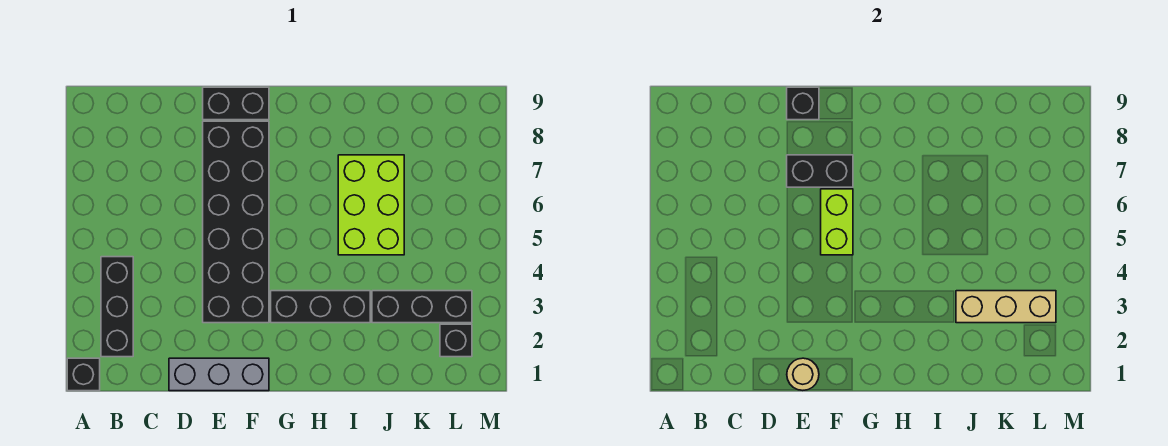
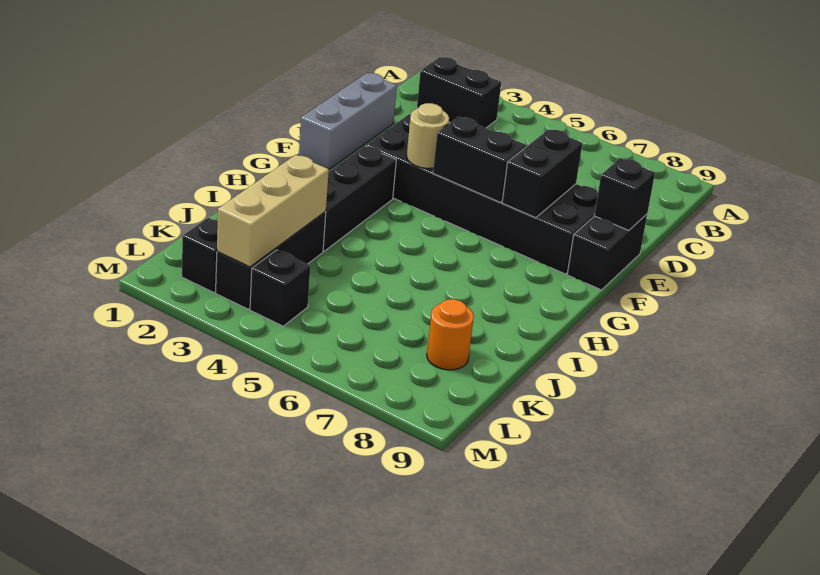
black 1x1 brick [67,358,100,391] -> black 1x1 brick moved to [250,250,310,326]
black 1x3 brick [101,257,133,357] -> black 1x2 brick [417,57,501,128]
tan 1x1 round brick [787,358,819,390] -> tan 1x1 round brick moved to [407,103,449,168]
lime 1x2 brick [821,189,853,255] -> black 1x2 brick [433,117,526,202]
lime 2x3 brick [338,155,404,255] -> none
none -> orange 1x1 round brick [427,299,474,370]

